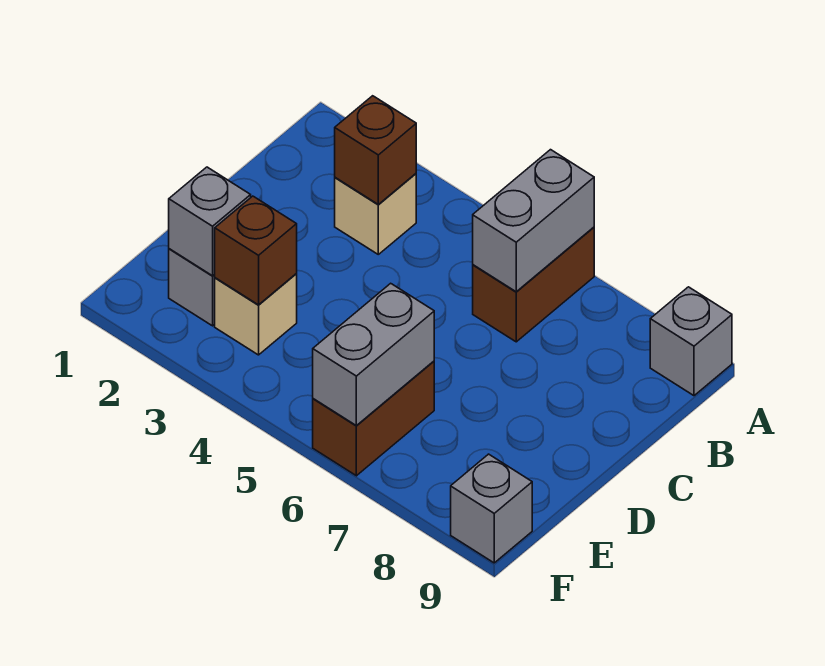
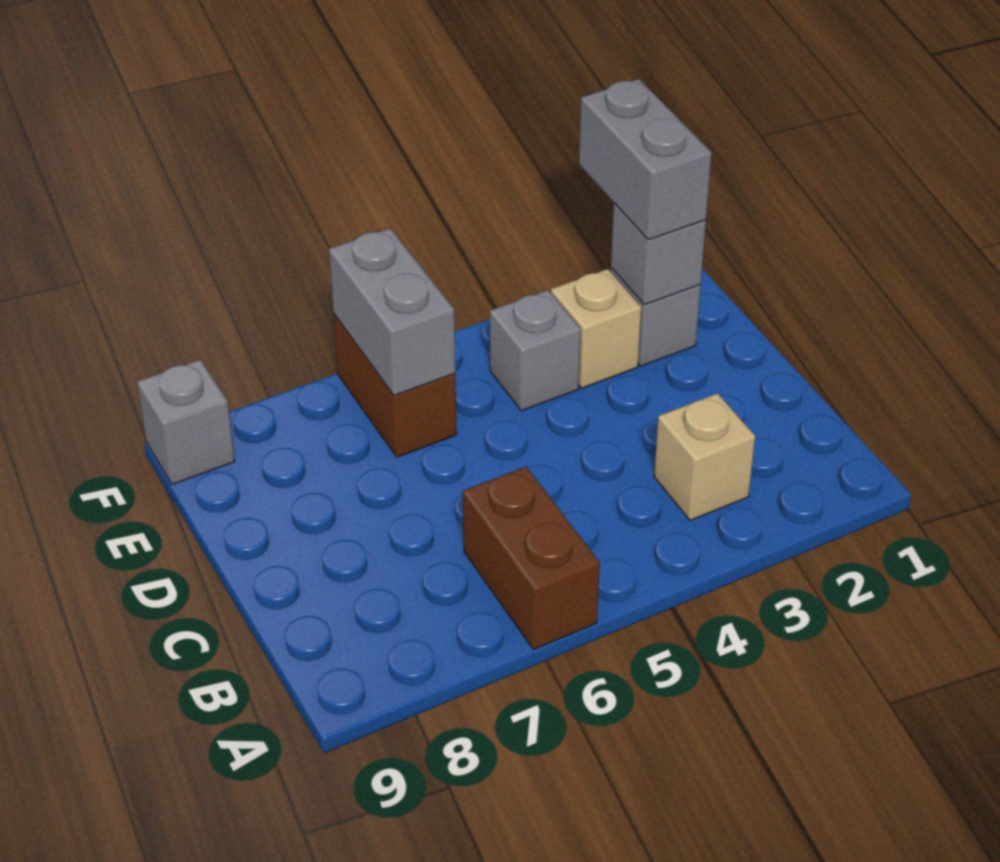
grey 1x2 brick [473,150,594,292] -> grey 1x2 brick moved to [579,79,712,240]
grey 1x1 brick [650,287,732,396] -> grey 1x1 brick moved to [490,290,581,411]
brown 1x1 brick [335,96,416,204] -> none
brown 1x1 brick [215,196,297,305] -> none

